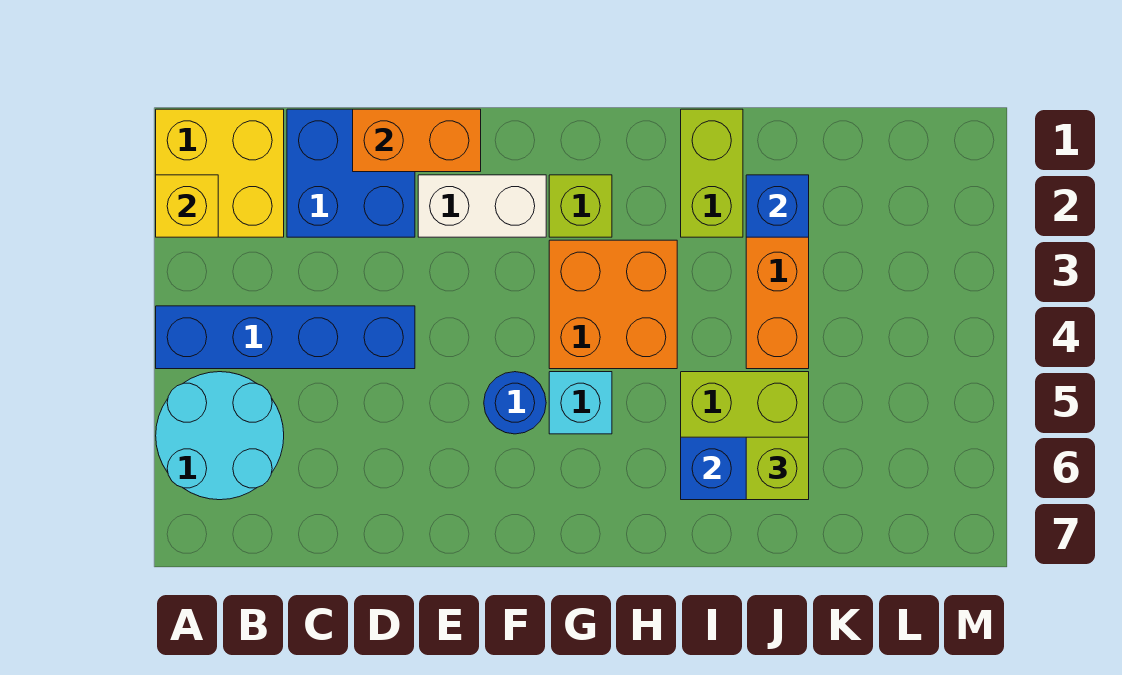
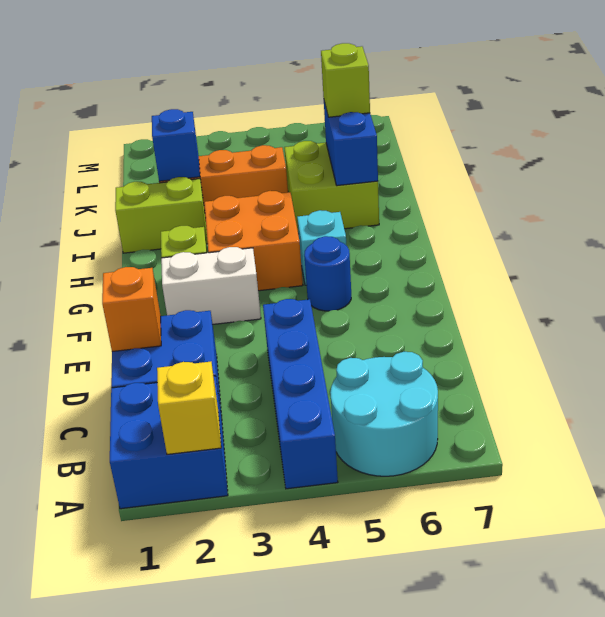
yellow 2x2 brick [156,109,284,237] -> blue 2x2 brick [110,376,228,509]
orange 1x2 brick [353,109,481,172] -> orange 1x1 brick [102,267,161,352]
white 1x2 brick [418,175,546,237] -> white 1x2 brick turned to [161,247,261,324]

